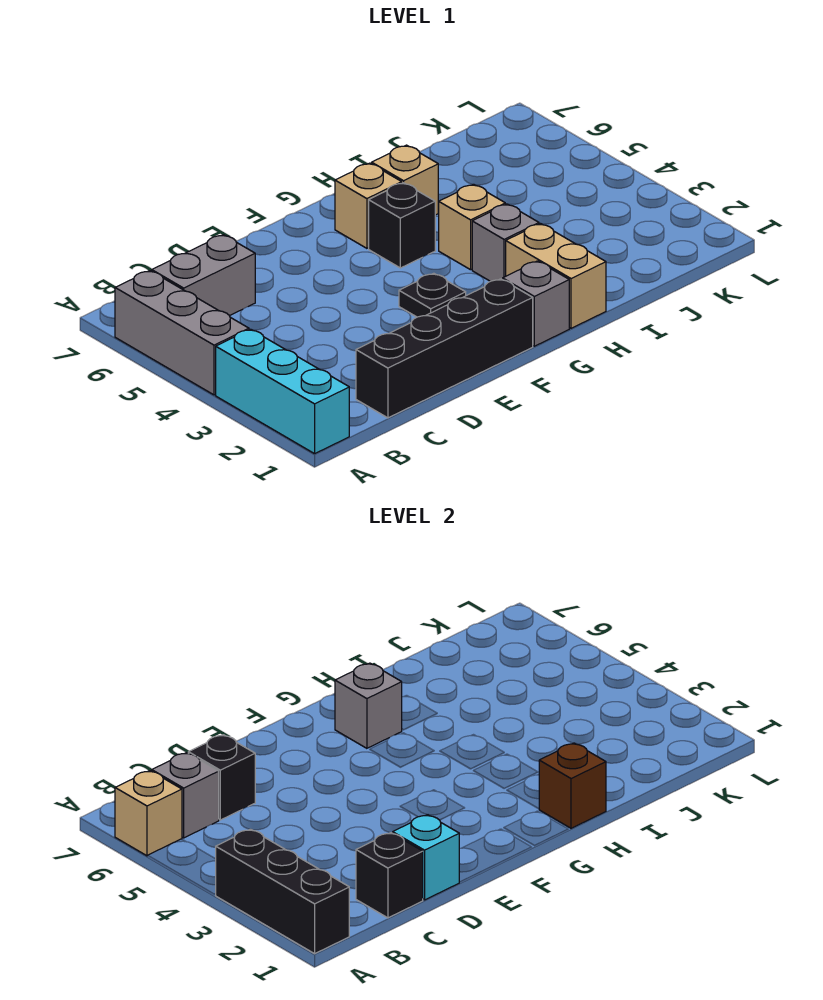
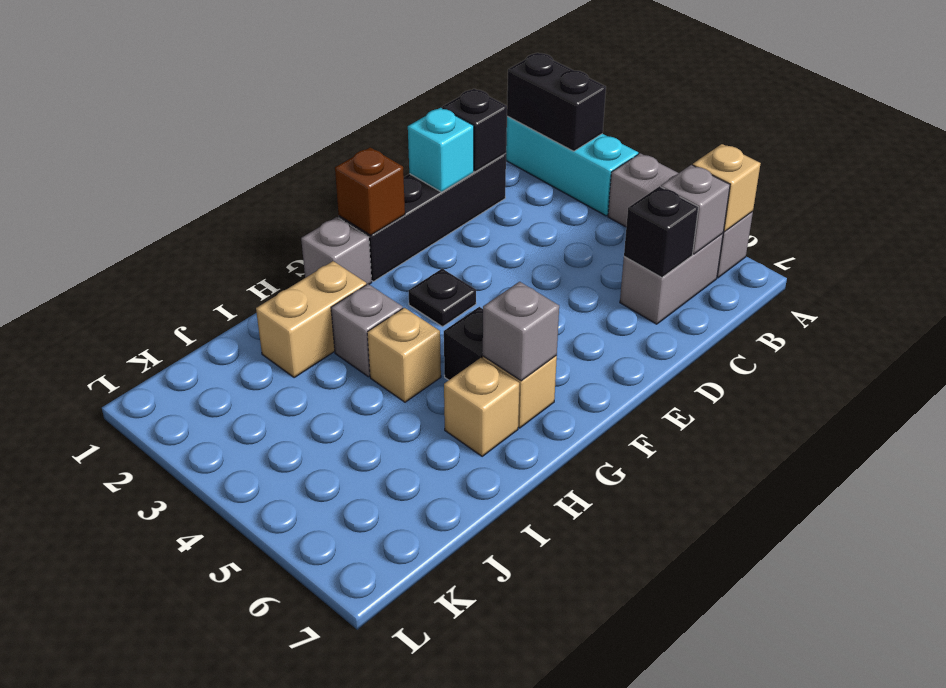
black 1x3 brick [216,829,349,954] -> black 1x2 brick [507,53,606,151]
tan 1x2 brick [506,224,606,328] -> tan 1x2 brick turned to [256,261,366,378]
brown 1x1 brick [539,743,606,828] -> brown 1x1 brick moved to [335,147,405,235]

